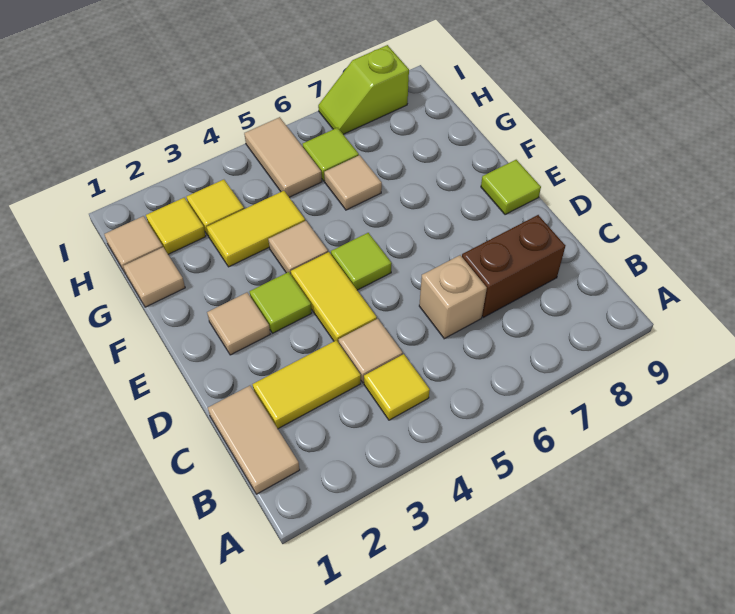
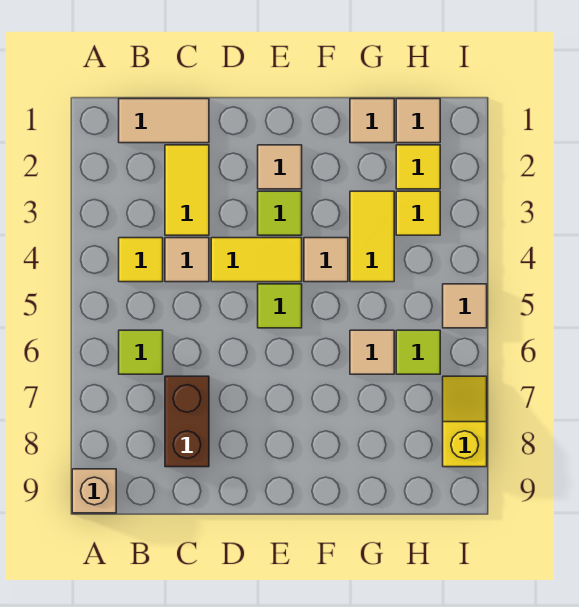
tan 1x1 brick [419,255,487,339] -> tan 1x1 brick moved to [72,469,116,513]
lime 1x1 tile [481,160,541,215] -> lime 1x1 tile moved to [119,330,163,374]
tan 1x2 tile [244,117,322,197] -> tan 1x1 tile [443,284,487,328]
lime 1x2 slope [318,45,409,134] -> yellow 1x2 slope [443,376,487,467]

